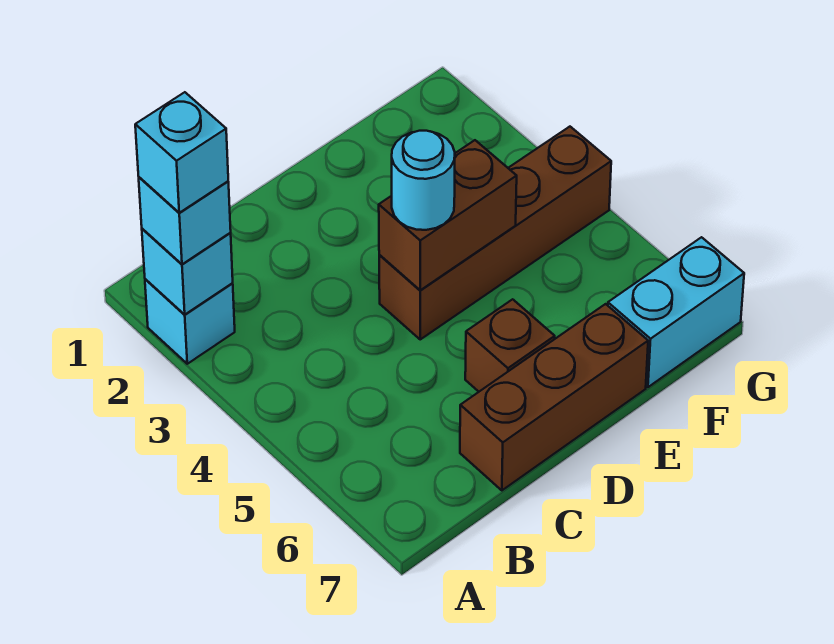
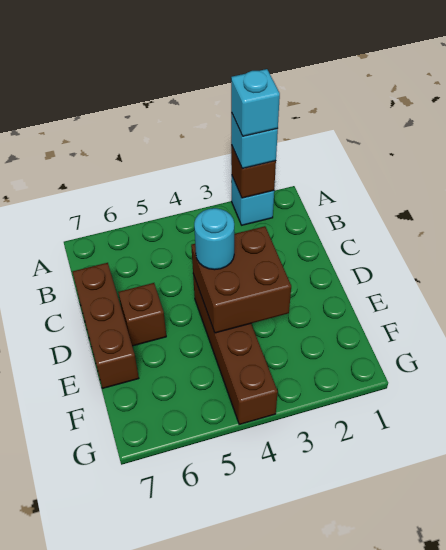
cyan 1x1 brick [142,229,233,314] -> brown 1x1 brick [231,145,276,198]
brown 1x2 brick [379,140,517,290] -> brown 2x2 brick [191,226,291,333]
cyan 1x2 brick [608,237,744,387] -> none

